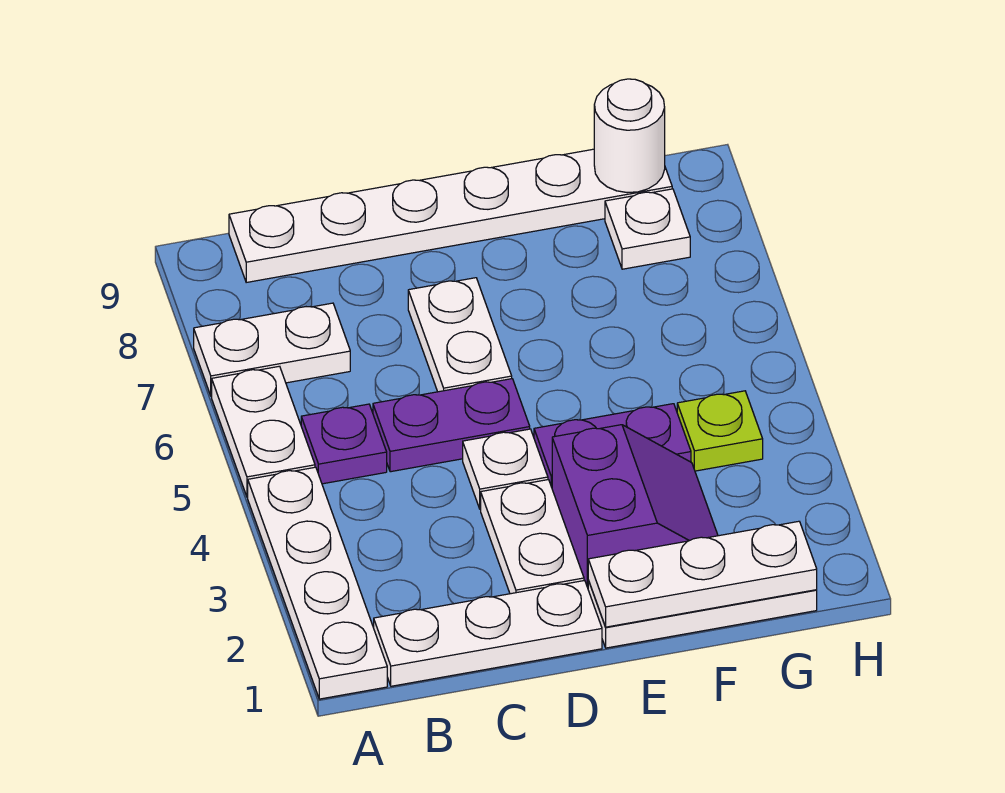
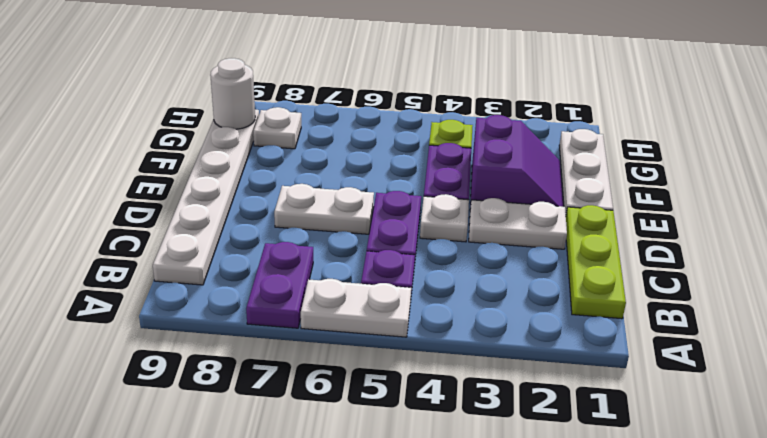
white 1x4 plate [248,467,387,699] -> none
white 1x2 plate [194,303,350,396] -> purple 1x2 plate [246,242,313,328]
white 1x3 plate [374,581,602,686] -> lime 1x3 plate [566,205,626,319]
white 1x3 plate [588,521,817,627] -> none
purple 2x2 slope [552,425,718,588] -> purple 2x2 slope turned to [470,115,564,207]

